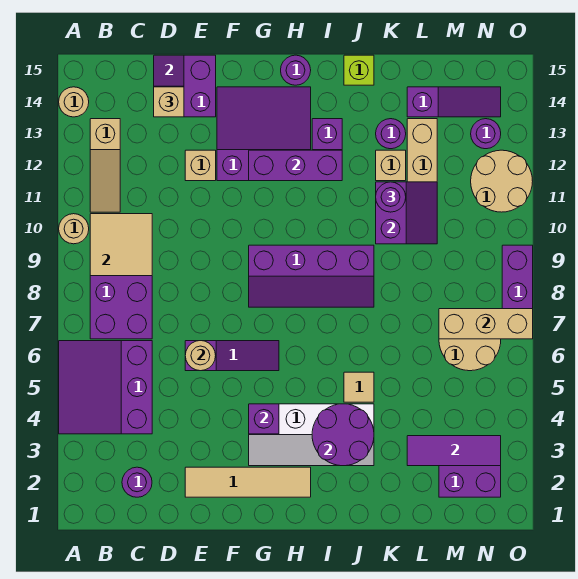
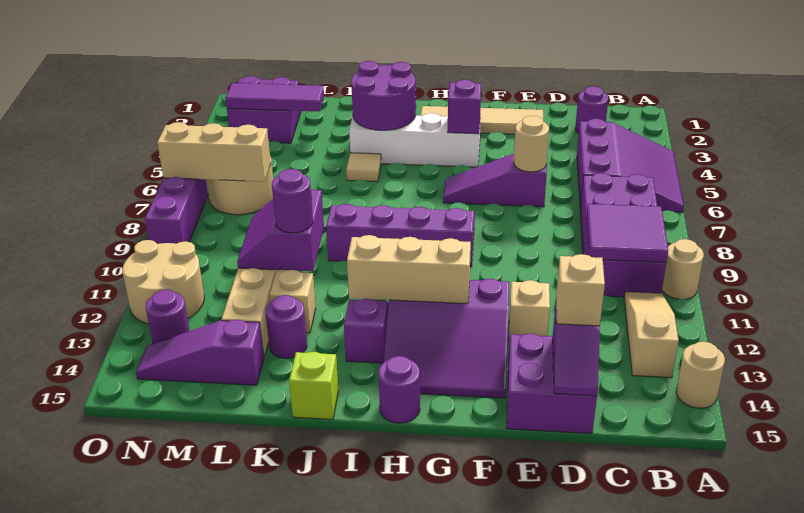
tan 2x2 tile [90,214,152,276] -> purple 2x2 tile [587,204,668,262]
purple 1x3 brick [249,150,342,181] -> tan 1x3 brick [347,235,471,304]

